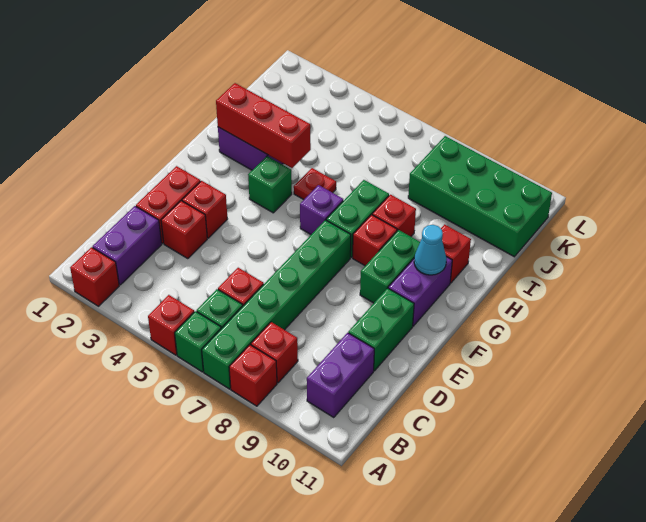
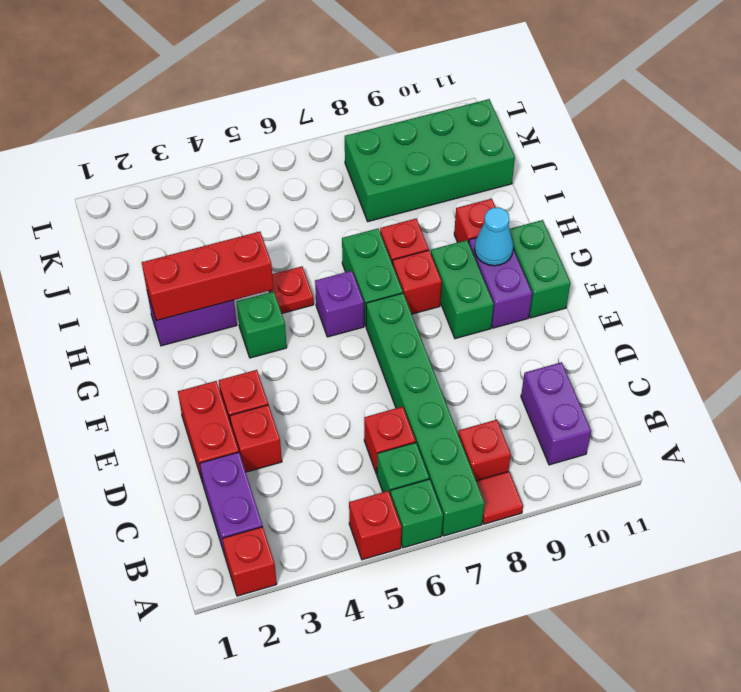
red 1x1 brick [229,345,277,406] -> red 1x1 tile [476,471,523,524]
green 1x2 brick [348,288,414,371] -> green 1x2 brick moved to [510,220,570,318]

